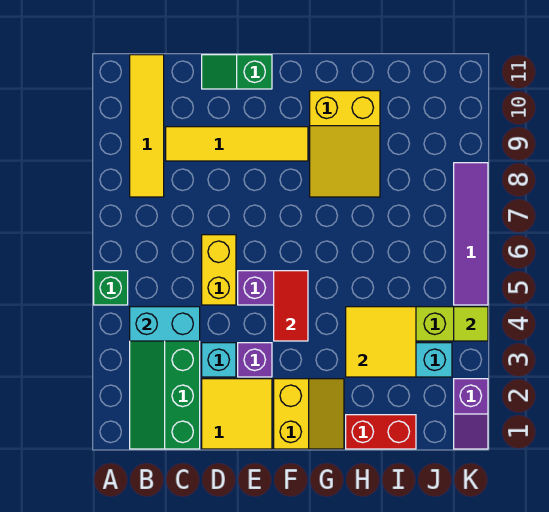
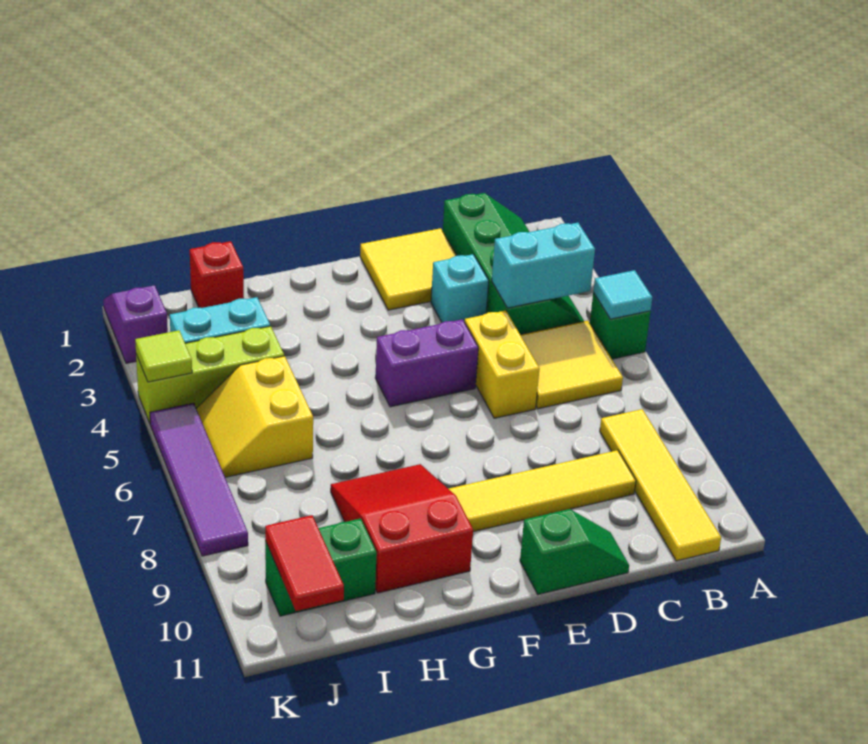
none -> cyan 1x1 tile [593,270,652,319]
purple 1x1 brick [238,343,272,377] -> none
yellow 2x2 slope [274,379,344,449] -> yellow 2x2 slope moved to [196,356,313,477]
red 1x2 tile [274,271,308,341] -> red 1x2 tile moved to [265,515,344,611]
yellow 2x3 slope [310,91,380,197] -> red 2x3 slope [331,464,473,593]
red 1x2 brick [346,415,416,449] -> red 1x1 brick [190,241,244,308]
yellow 2x2 tile [346,307,416,377] -> yellow 2x2 tile moved to [521,321,623,409]
none -> green 1x2 brick [265,518,377,616]

